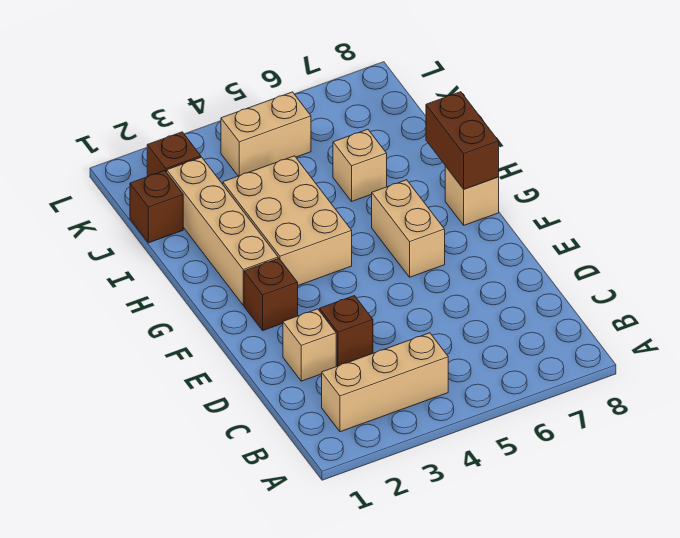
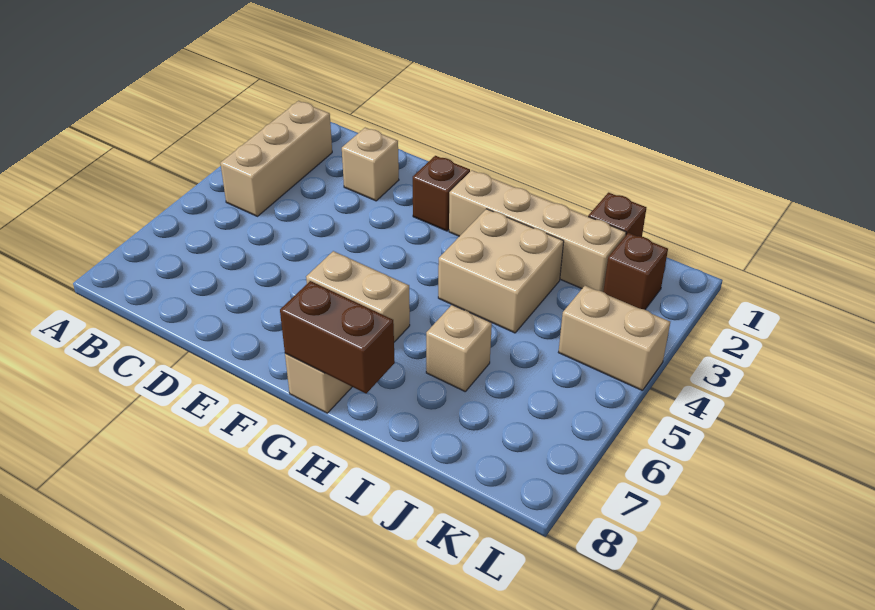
brown 1x1 brick [320,296,373,366] -> none
tan 2x3 brick [223,156,352,285] -> tan 2x2 brick [438,209,564,333]
tan 1x2 brick [221,92,311,176] -> tan 1x2 brick turned to [558,286,670,391]

